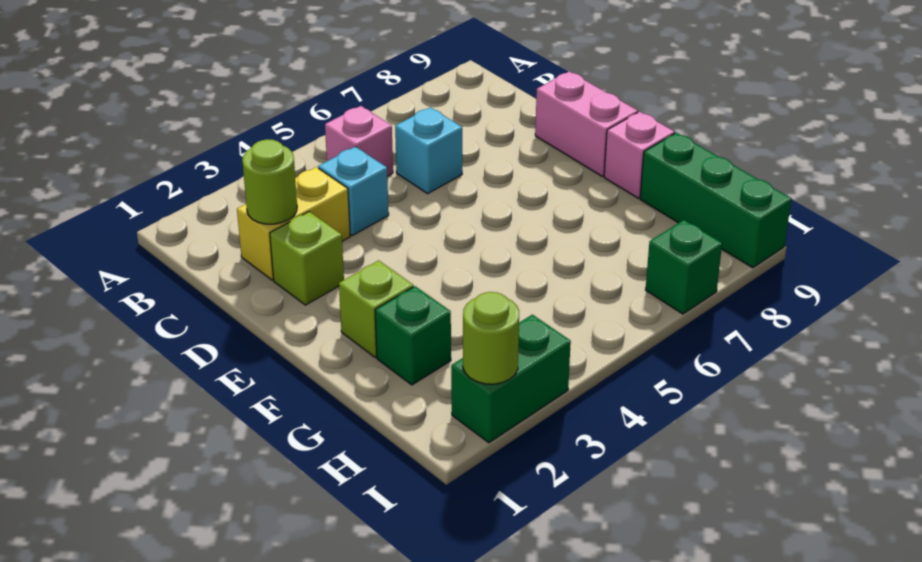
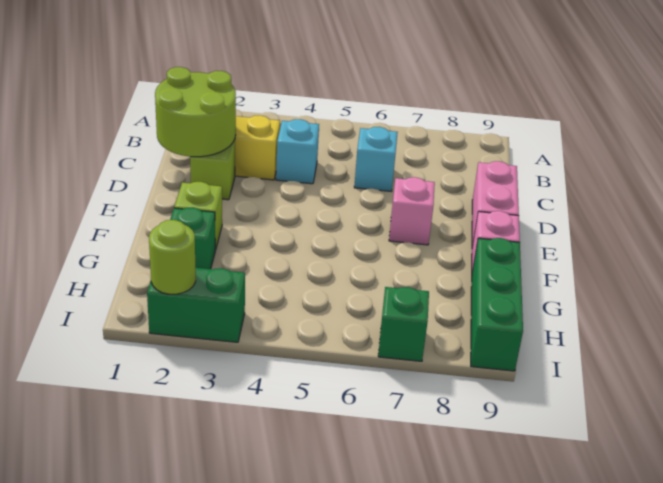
pink 1x1 brick [325,106,393,176] -> pink 1x1 brick moved to [389,177,435,245]
lime 1x1 round brick [242,139,297,224] -> lime 2x2 round brick [155,67,236,157]

